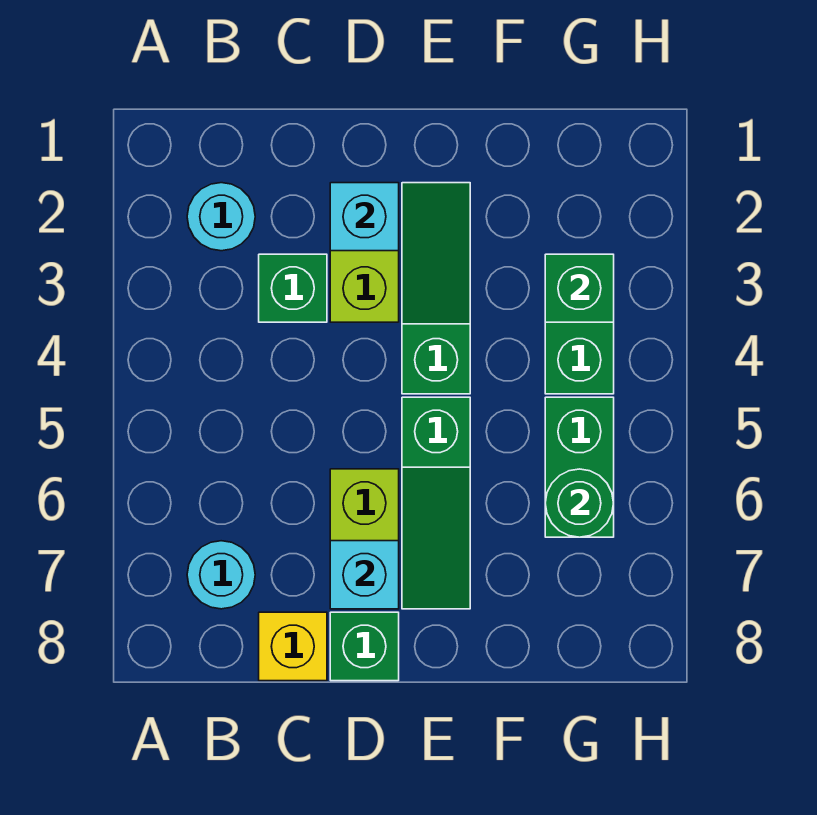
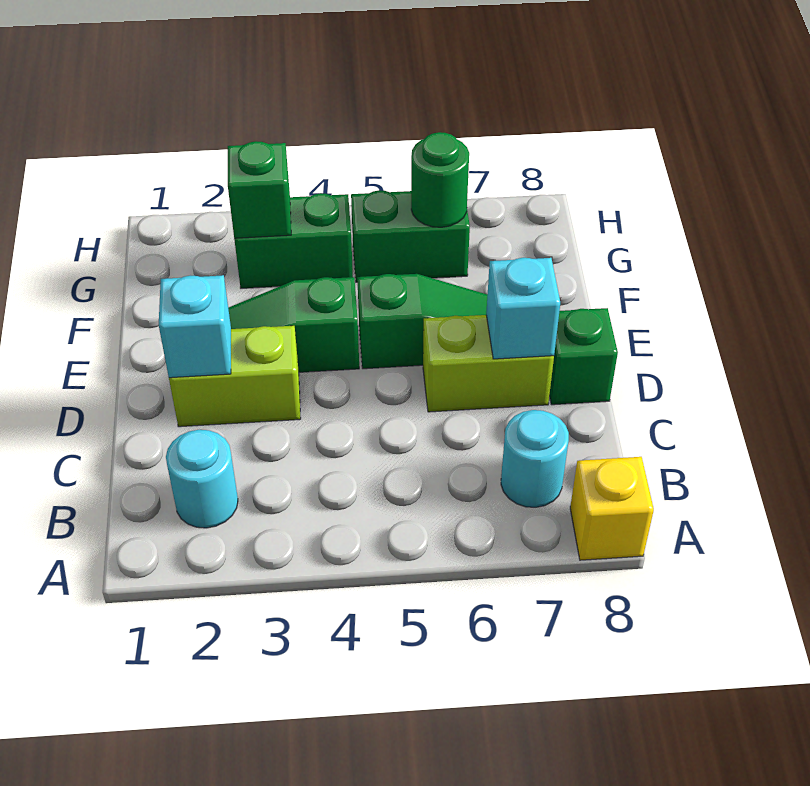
green 1x1 brick [259,254,327,322] -> none
yellow 1x1 brick [259,612,327,681] -> yellow 1x1 brick moved to [570,457,654,560]

